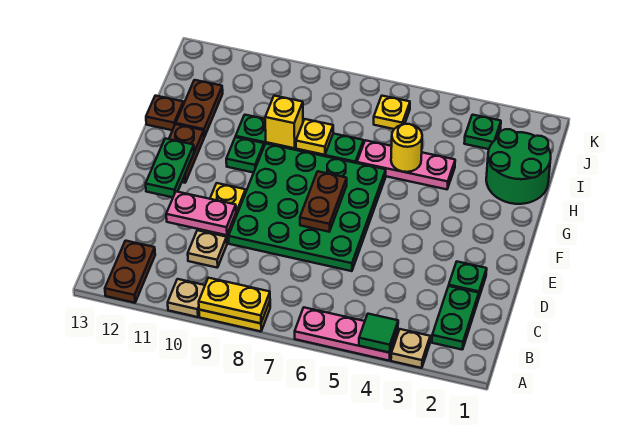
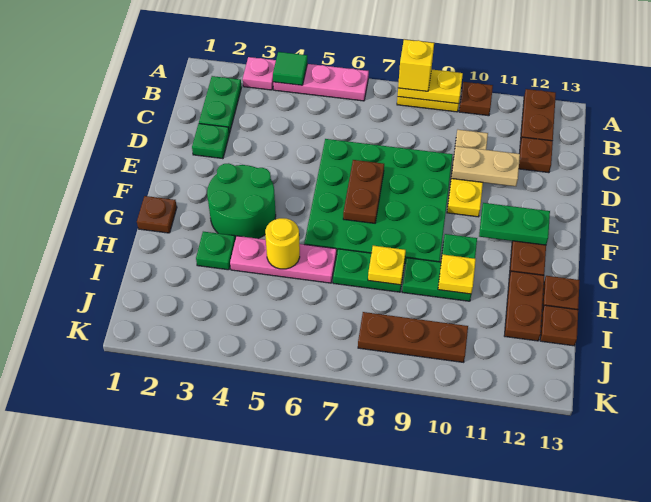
tan 1x1 plate [391,329,430,368] -> pink 1x1 plate [243,57,276,90]
tan 1x1 plate [168,279,205,317] -> brown 1x1 plate [459,82,493,116]
none -> brown 1x1 plate [519,137,553,173]
pink 1x2 plate [166,192,236,235] -> tan 1x2 plate [451,146,520,186]
green 1x2 plate [146,138,194,197] -> green 1x2 plate turned to [479,203,550,245]
none -> brown 1x1 plate [137,196,177,233]
green 2x2 round brick [486,129,551,204] -> green 2x2 round brick moved to [207,163,276,239]
yellow 1x1 brick [265,96,303,148] -> yellow 1x1 brick moved to [398,40,434,91]
none -> brown 1x1 plate [540,305,578,346]
green 1x1 plate [464,115,501,149] -> green 1x1 plate moved to [196,232,235,270]
yellow 1x1 plate [374,96,410,129] -> yellow 1x1 plate moved to [438,254,476,294]
none -> brown 1x3 plate [358,312,468,362]

